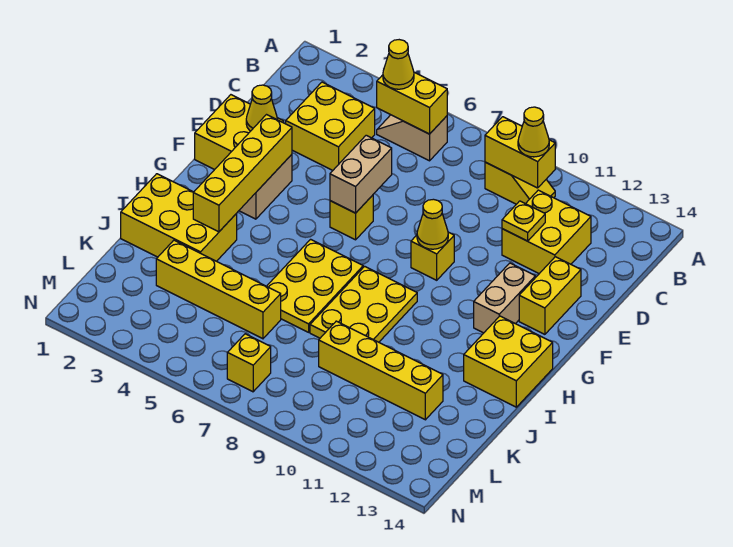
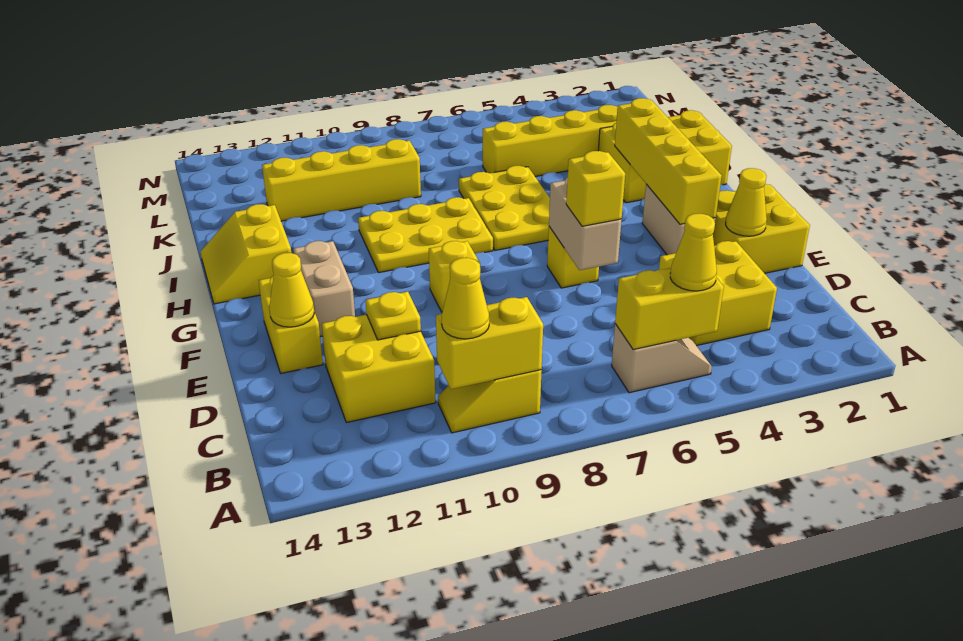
yellow 1x1 cone [417,199,448,249] -> yellow 1x1 cone moved to [270,253,314,327]
yellow 2x3 plate [310,266,417,342] -> yellow 2x3 plate turned to [358,197,493,273]
yellow 2x2 brick [464,316,553,407] -> yellow 2x2 slope [201,204,291,304]
yellow 1x1 brick [227,334,271,392] -> yellow 1x1 brick moved to [566,151,625,226]

